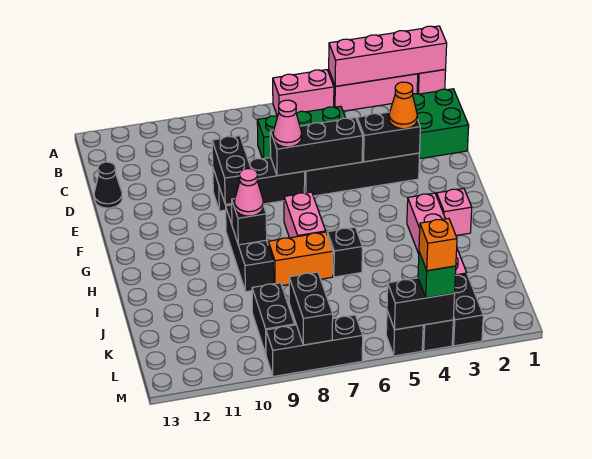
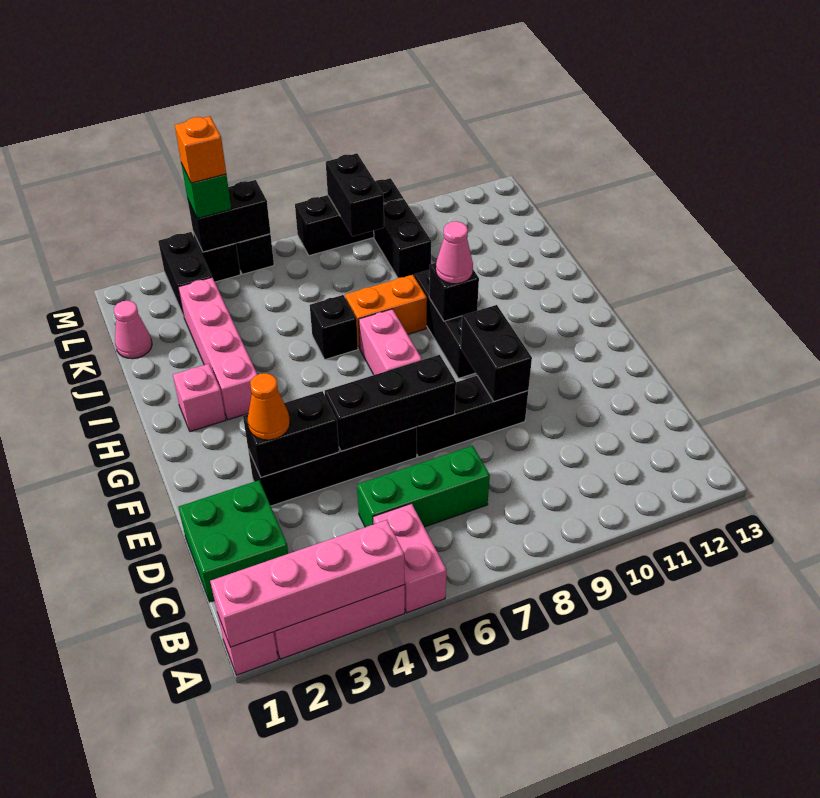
pink 1x2 brick [273,70,334,116] -> pink 1x2 brick turned to [373,504,447,613]
black 1x1 cone [94,162,122,208] -> none
pink 1x1 cone [273,100,302,147] -> pink 1x1 cone moved to [114,301,152,359]

